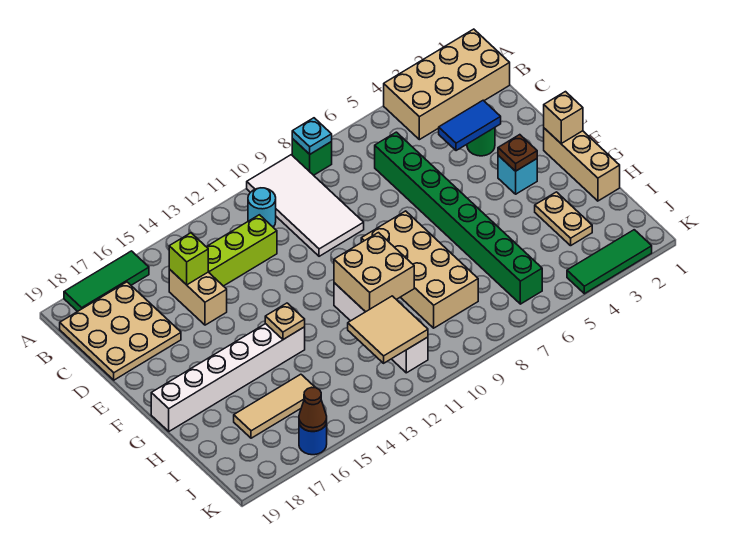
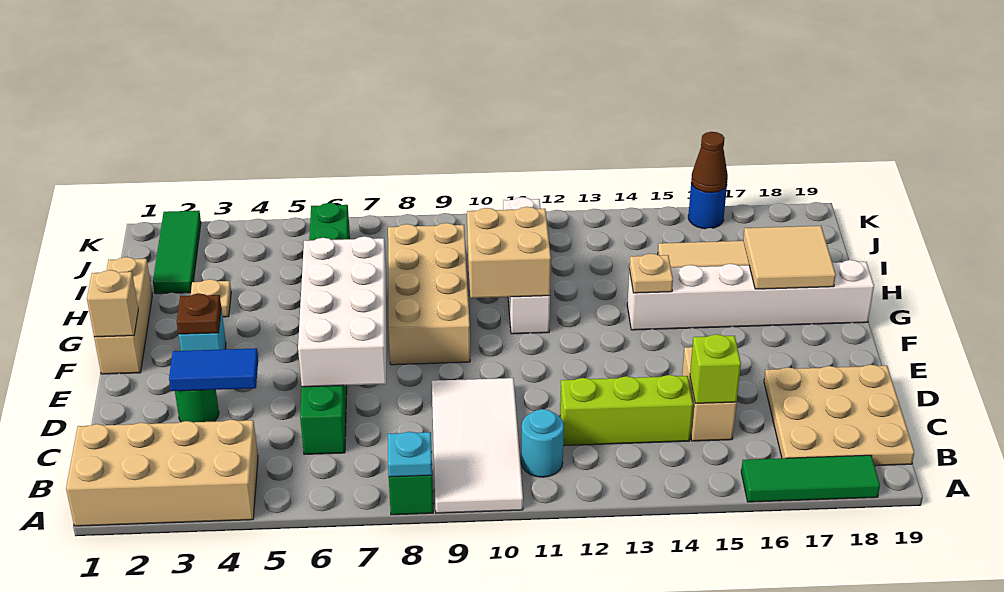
none -> white 2x4 brick [298,236,386,387]
tan 1x2 plate [535,192,592,246] -> tan 1x1 plate [191,279,231,317]
tan 2x2 tile [348,296,428,363] -> tan 2x2 tile moved to [743,226,836,289]
green 1x3 tile [567,230,652,294] -> green 1x3 tile turned to [153,211,201,294]

